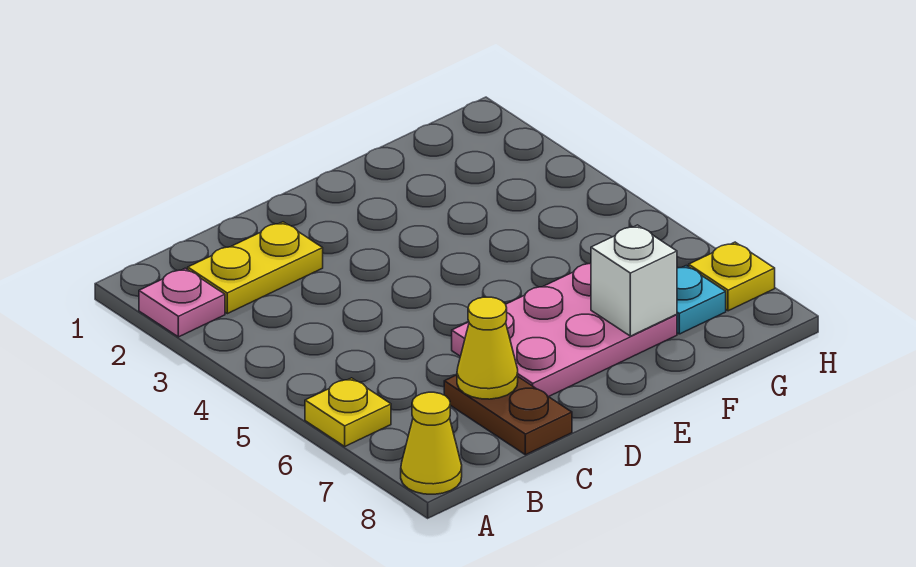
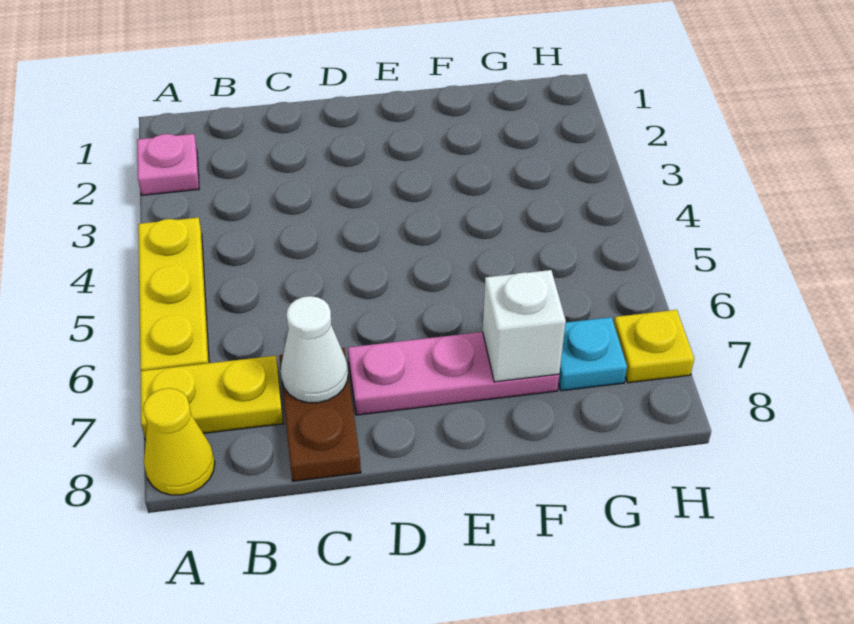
yellow 1x1 plate [305,378,391,446] -> yellow 1x3 plate [138,217,209,371]
yellow 1x2 plate [188,222,323,314] -> yellow 1x2 plate moved to [140,356,283,440]
yellow 1x1 cone [457,297,518,399] -> white 1x1 cone [281,296,348,403]
pink 2x3 plate [452,264,677,397] -> pink 1x3 plate [348,332,559,415]

